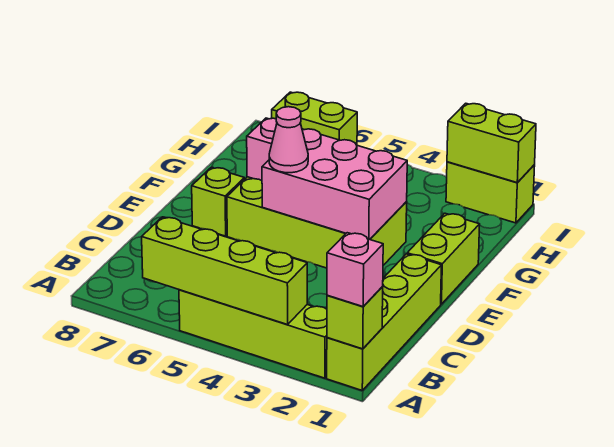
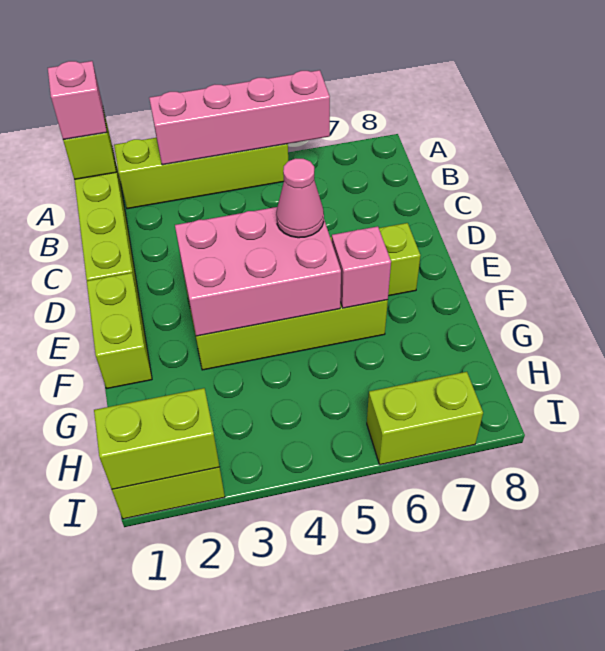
lime 1x4 brick [142,217,307,325] -> pink 1x4 brick [149,70,330,165]

